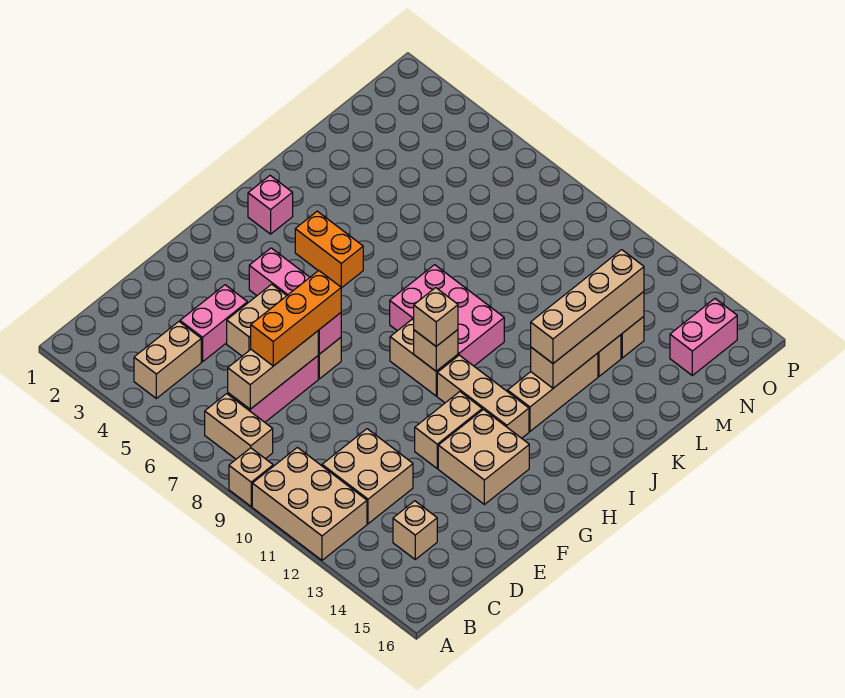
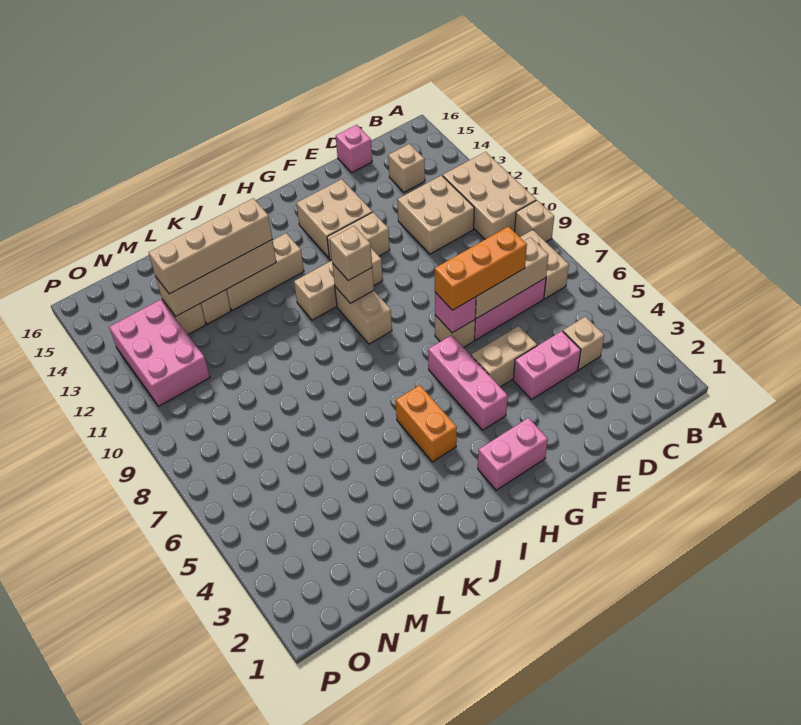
tan 1x2 brick [134,322,201,398] -> tan 1x1 brick [563,317,604,370]
tan 1x3 brick [437,355,529,438] -> tan 1x3 brick turned to [294,248,383,320]
pink 1x1 brick [248,176,293,234] -> pink 1x1 brick moved to [336,125,372,172]
pink 2x3 brick [390,265,504,366] -> pink 2x3 brick moved to [109,300,210,406]
pink 1x2 brick [670,299,737,375] -> pink 1x2 brick moved to [478,418,548,490]

